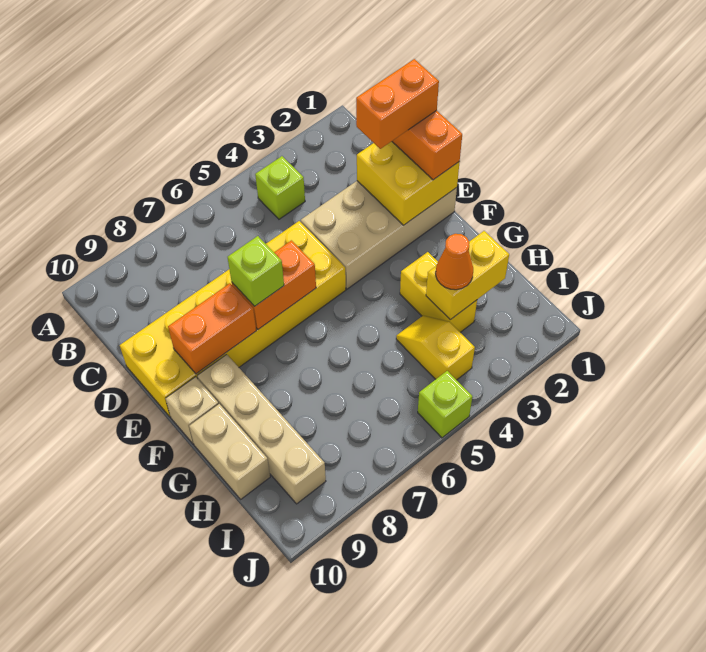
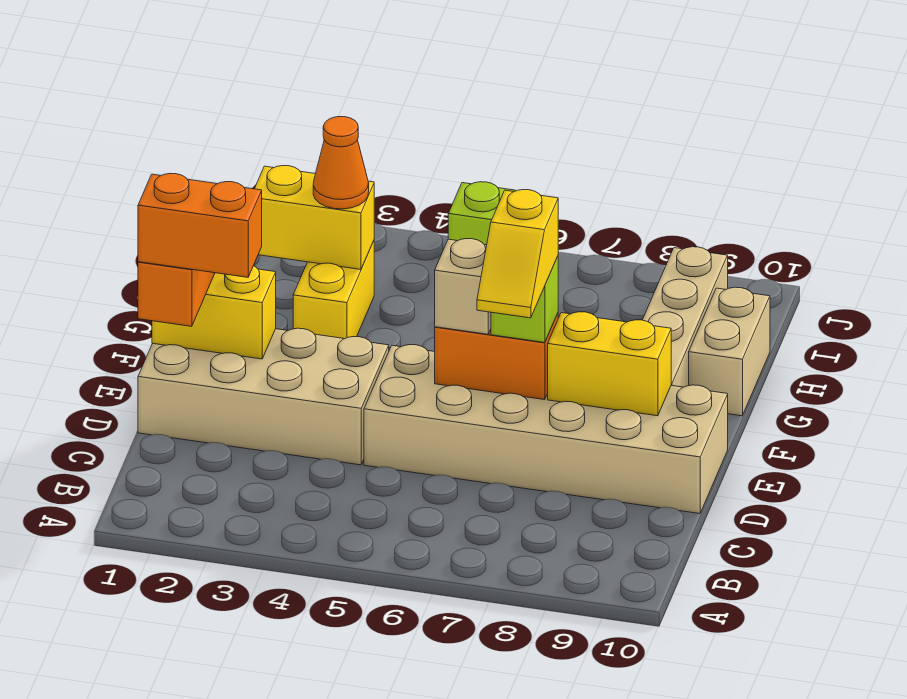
lime 1x1 brick [255,156,305,219] -> none
yellow 2x2 brick [357,141,460,225] -> yellow 1x2 brick [152,266,276,359]
yellow 2x6 brick [120,221,346,417] -> tan 2x6 brick [364,345,728,514]
orange 1x2 brick [168,283,256,374] -> yellow 1x2 brick [548,312,671,416]
tan 1x1 brick [165,377,219,444] -> tan 1x1 brick moved to [435,239,491,334]
yellow 1x2 slope [396,315,475,380] -> yellow 1x2 slope moved to [477,190,558,318]

